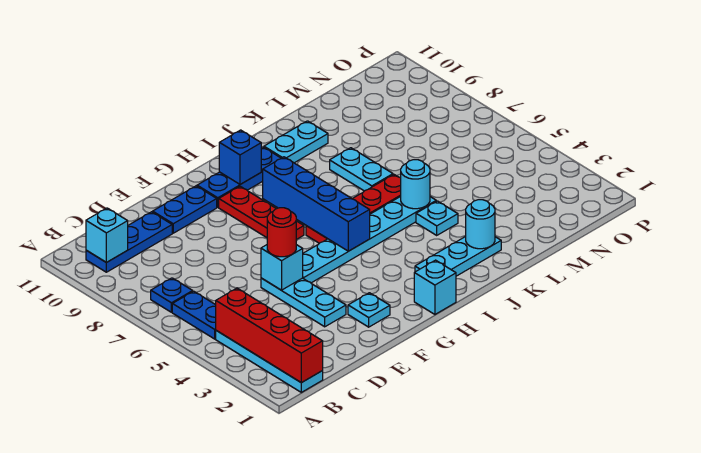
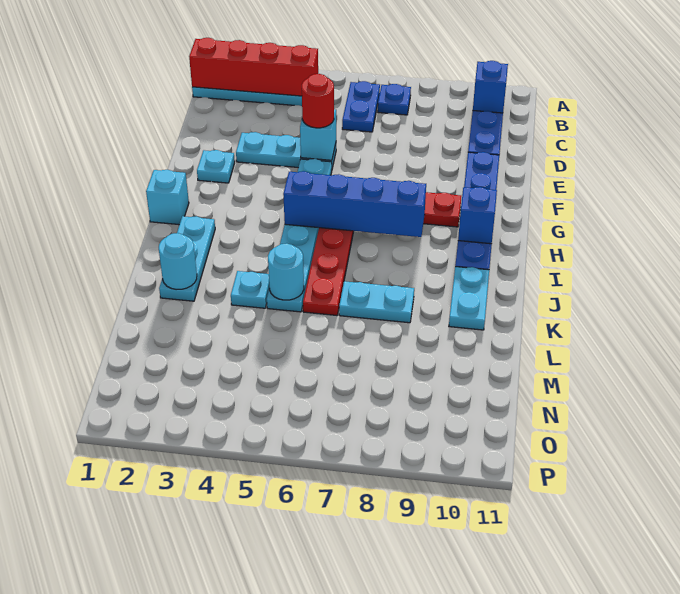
blue 1x2 plate [172,291,216,339] -> blue 1x2 plate turned to [342,81,380,132]
cyan 1x1 brick [86,208,128,262] -> blue 1x1 brick [473,61,508,113]

